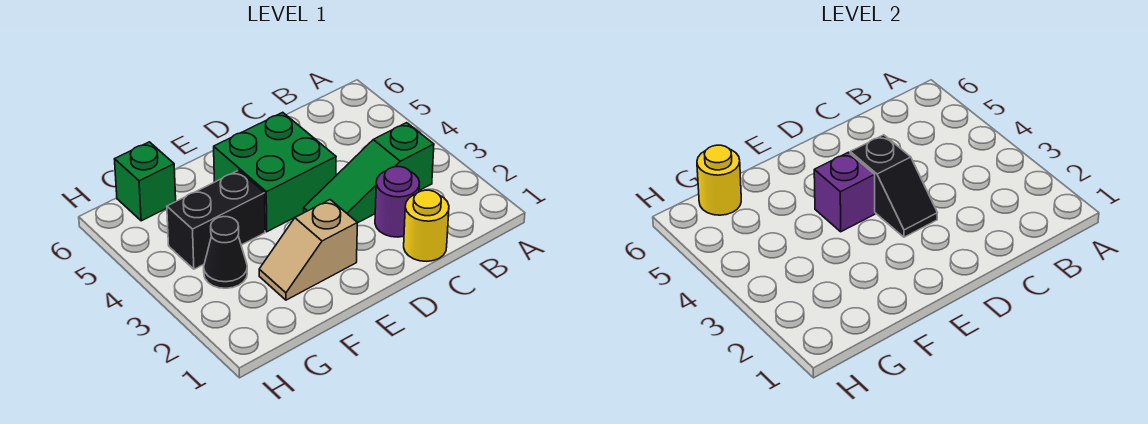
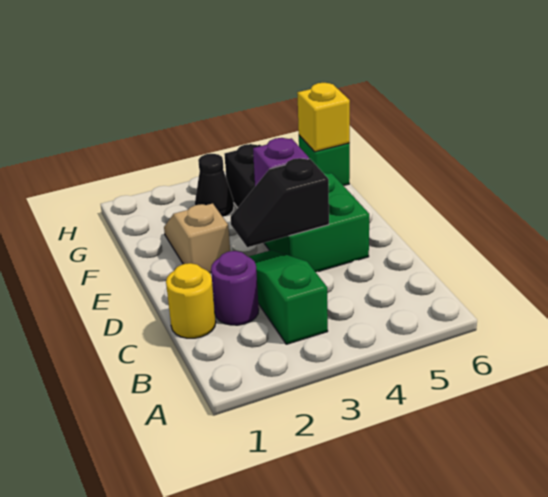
yellow 1x1 round brick [697,145,741,215] -> yellow 1x1 brick [297,83,350,152]

